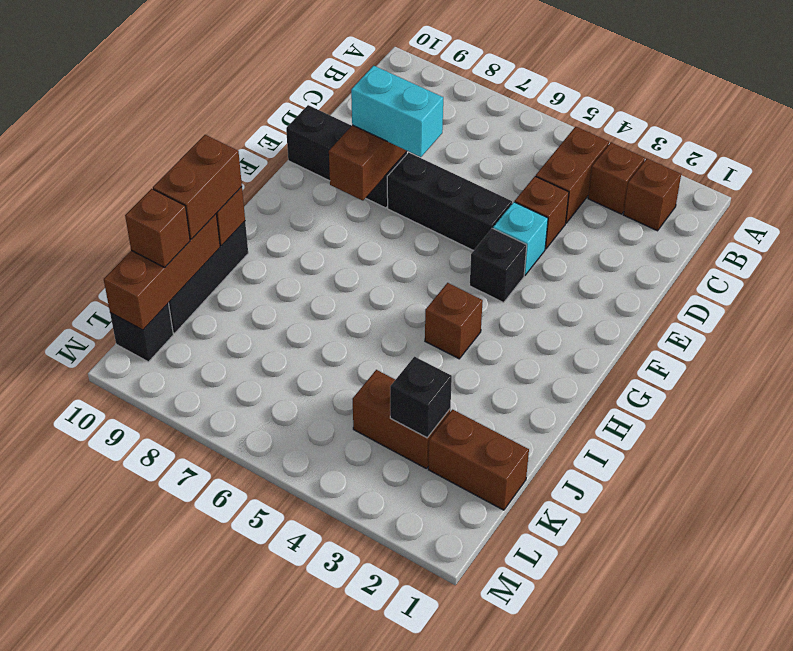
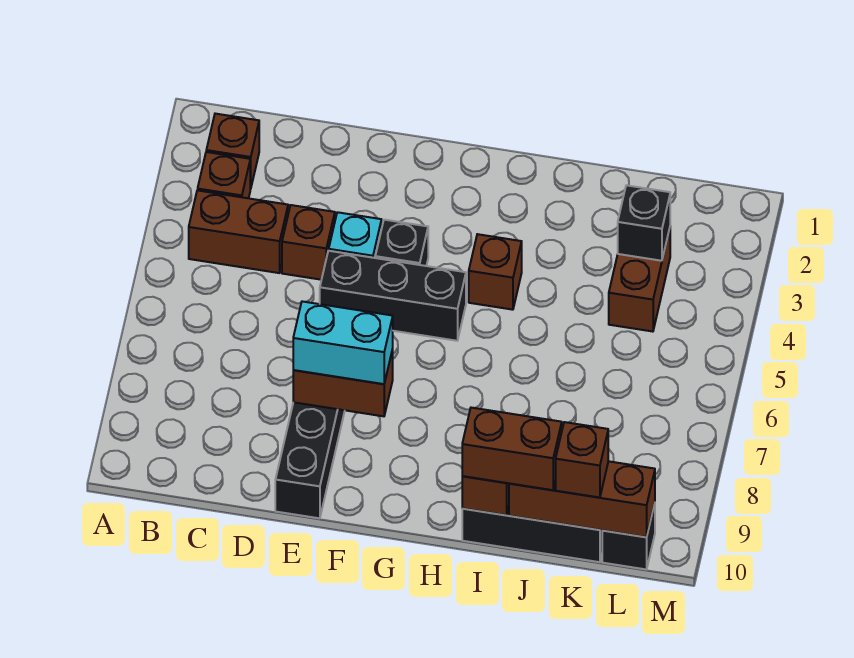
black 1x3 brick [387,152,512,251] -> black 1x3 brick turned to [320,251,466,341]
cyan 1x2 brick [351,66,443,157] -> cyan 1x2 brick turned to [293,301,393,384]
brown 1x2 brick [428,410,529,510] -> none

